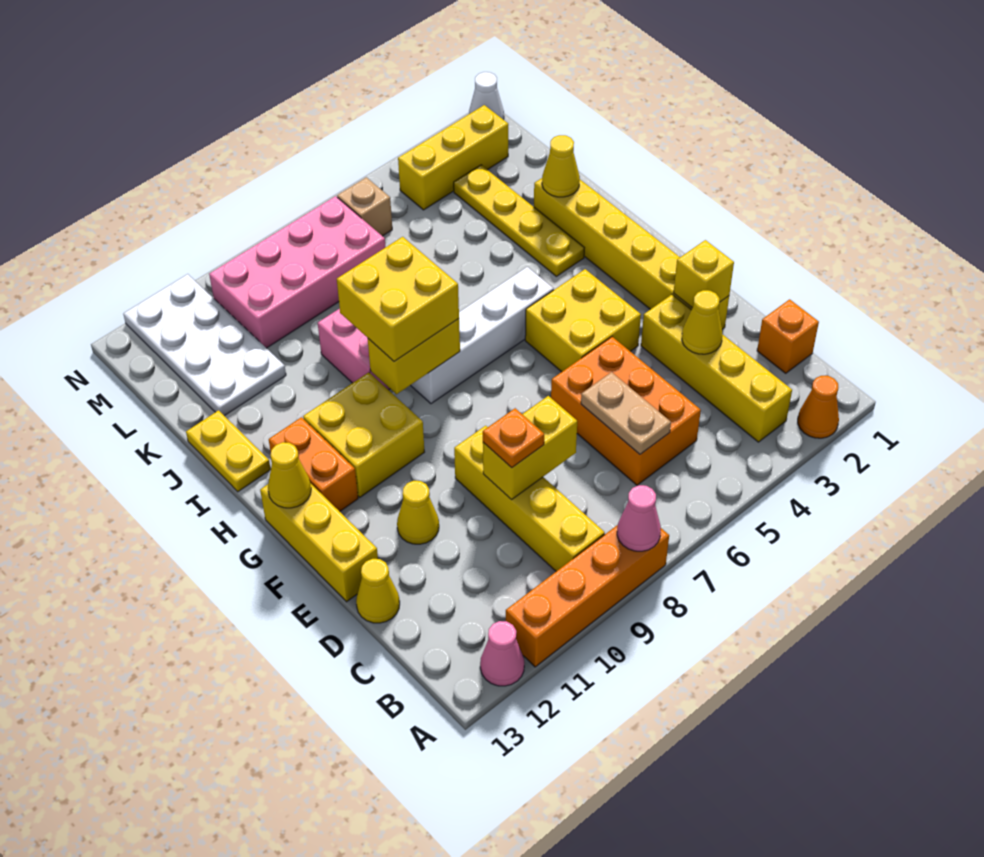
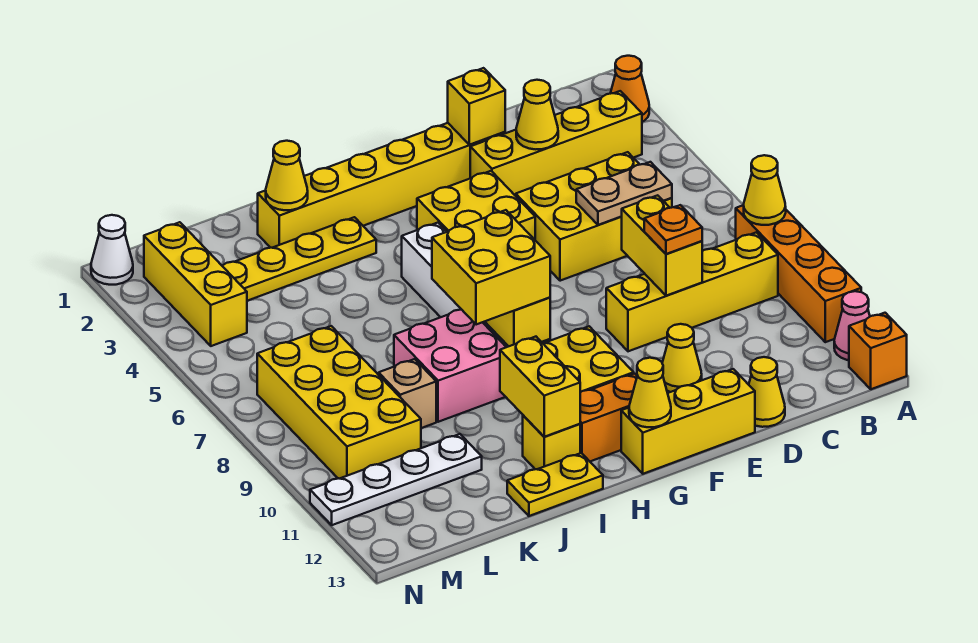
pink 1x1 cone [617,485,661,551] -> yellow 1x1 cone [744,155,786,225]
orange 1x1 brick [757,299,819,373] -> orange 1x1 brick moved to [849,313,907,389]
orange 2x3 brick [551,337,701,485] -> yellow 2x3 brick [516,152,672,281]
none -> yellow 1x2 brick [500,337,580,437]
none -> yellow 1x1 brick [523,415,580,469]
white 2x4 plate [123,274,286,416] -> white 1x4 plate [310,434,482,525]
pink 2x4 brick [209,196,385,348] -> yellow 2x4 brick [257,326,421,479]
tan 1x1 brick [337,177,392,236] -> tan 1x1 brick moved to [379,359,436,428]

